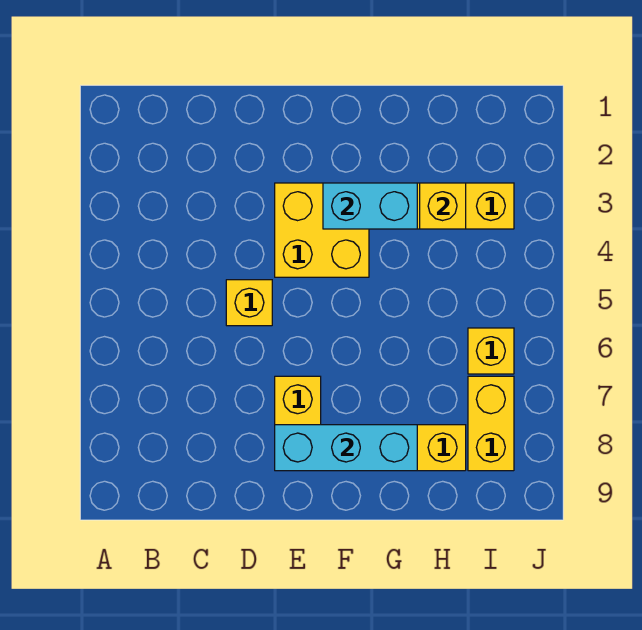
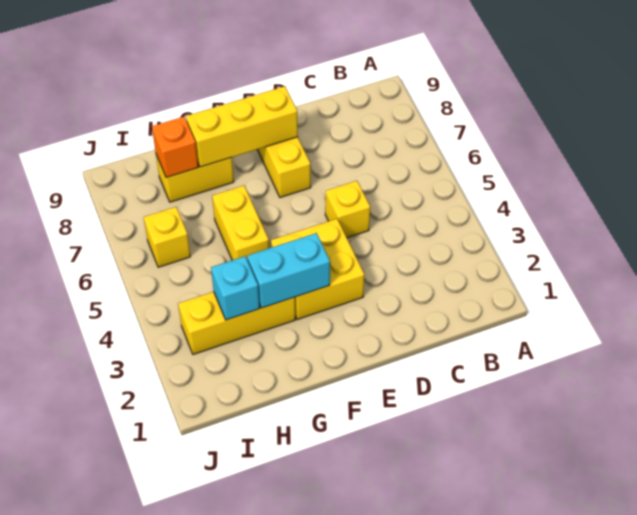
cyan 1x3 brick [275,425,417,471] -> yellow 1x3 brick [186,86,298,167]
yellow 1x1 brick [420,183,466,229] -> cyan 1x1 brick [211,256,259,320]
none -> orange 1x1 brick [152,117,198,178]
yellow 1x2 brick [468,376,514,471] -> yellow 1x2 brick moved to [212,186,269,260]

